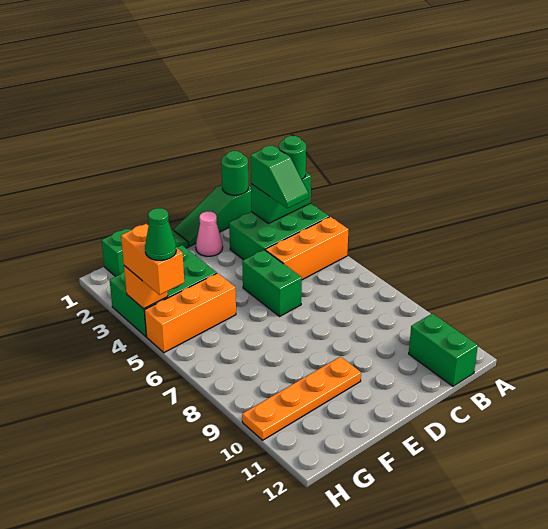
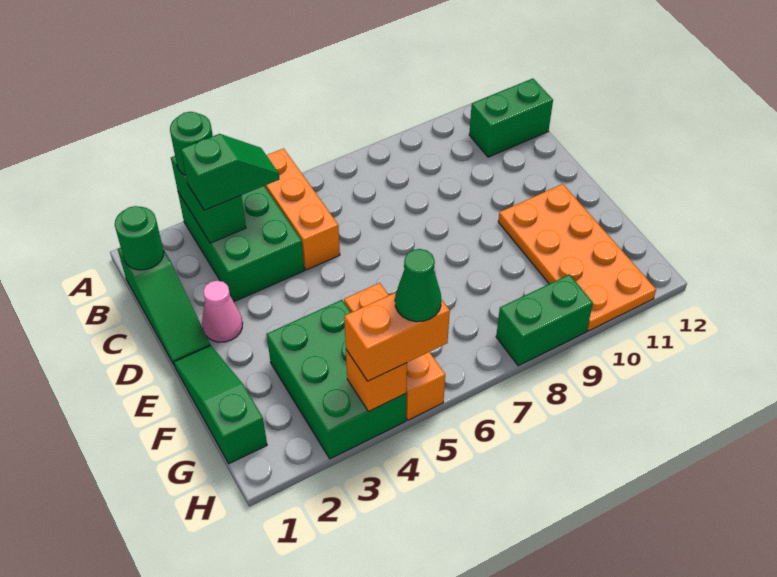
green 1x2 brick [242,250,302,316] -> green 1x2 brick moved to [496,275,593,366]
orange 1x4 plate [242,357,361,440] -> orange 2x4 plate [498,184,656,331]

